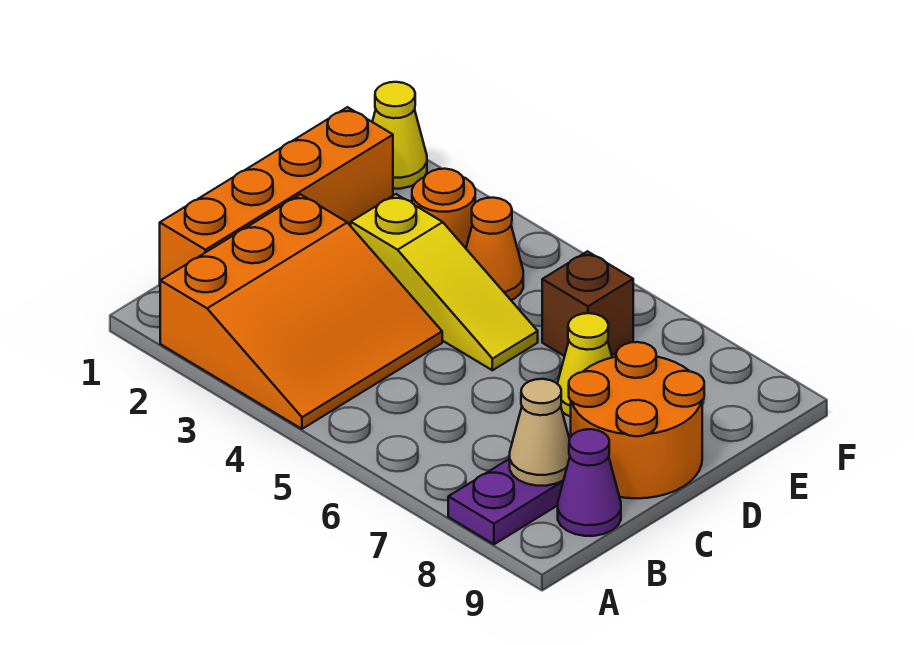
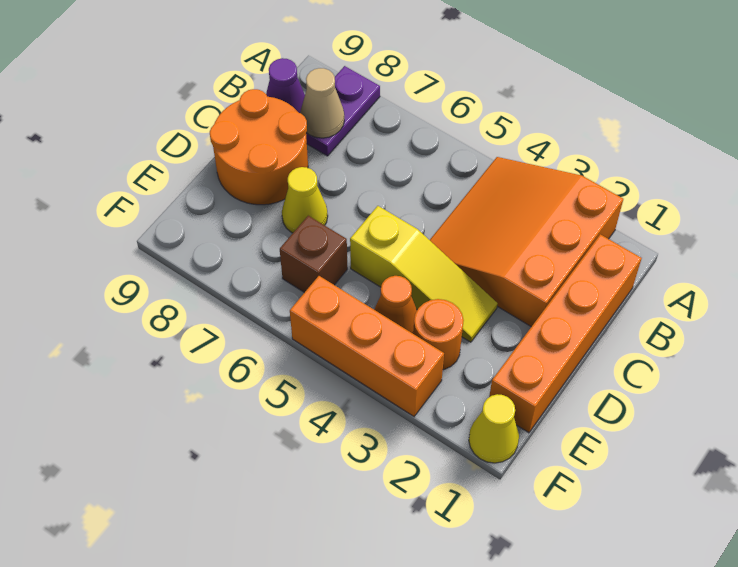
yellow 1x3 slope [351,194,538,370] -> yellow 1x3 slope turned to [350,206,497,342]
none -> orange 1x3 brick [290,276,444,416]

